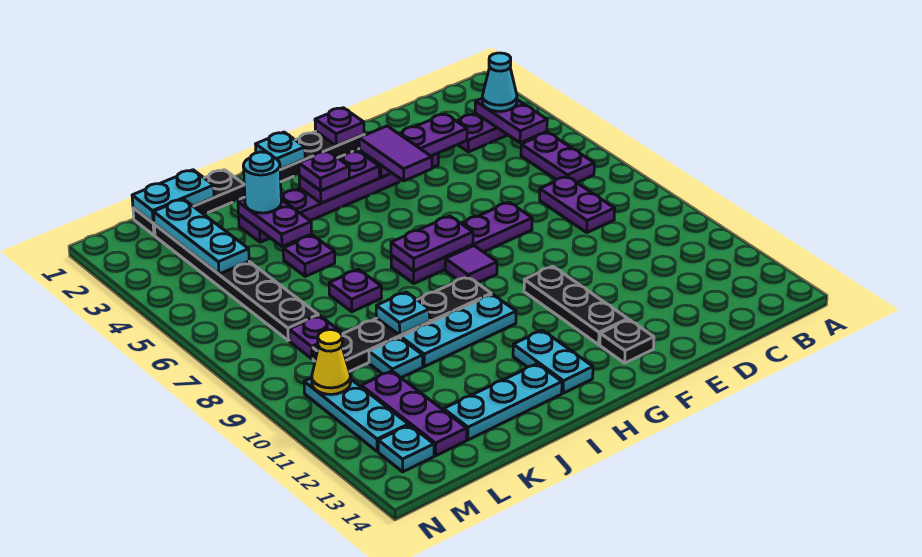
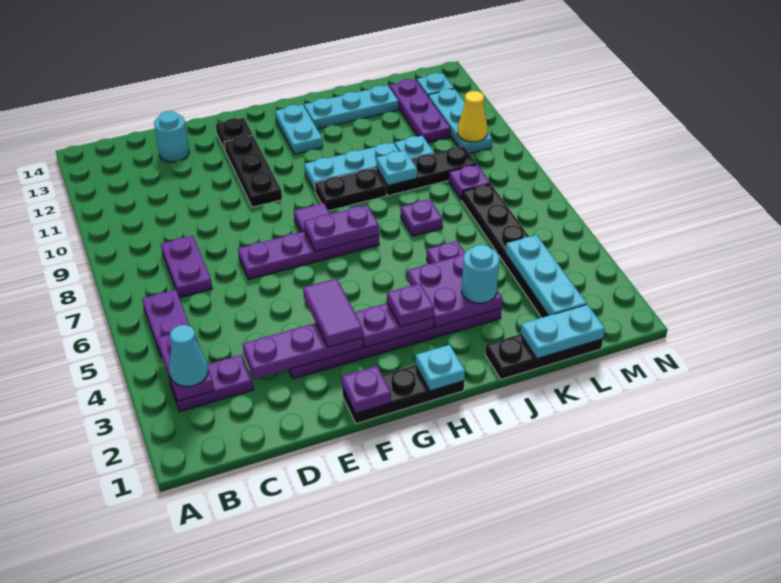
none -> cyan 1x1 round brick [154,111,189,162]
purple 1x2 plate [238,199,312,247] -> purple 2x2 plate [407,255,503,327]

